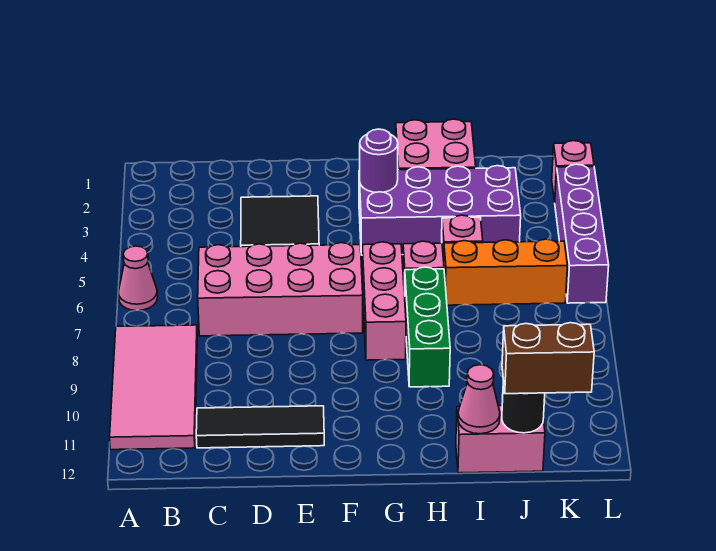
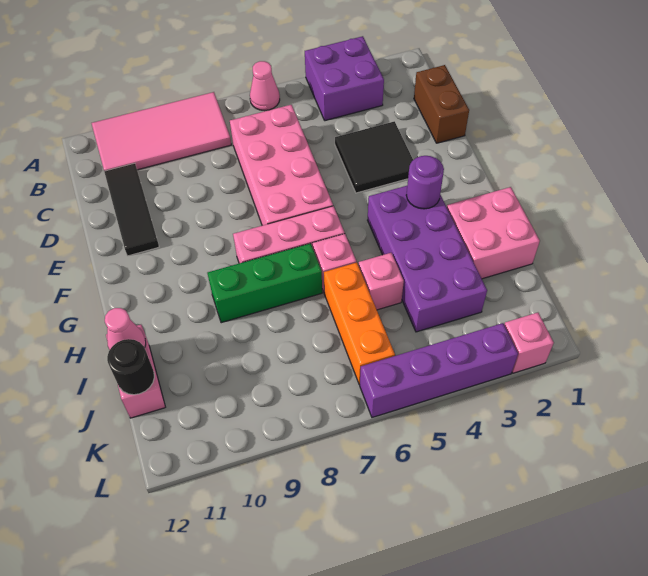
none -> purple 2x2 brick [305,36,384,121]
brown 1x2 brick [502,323,594,394] -> brown 1x2 brick moved to [414,65,469,143]

